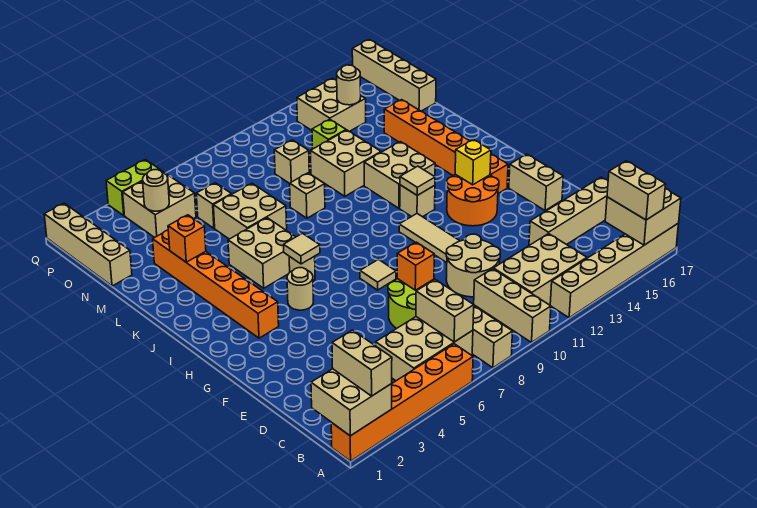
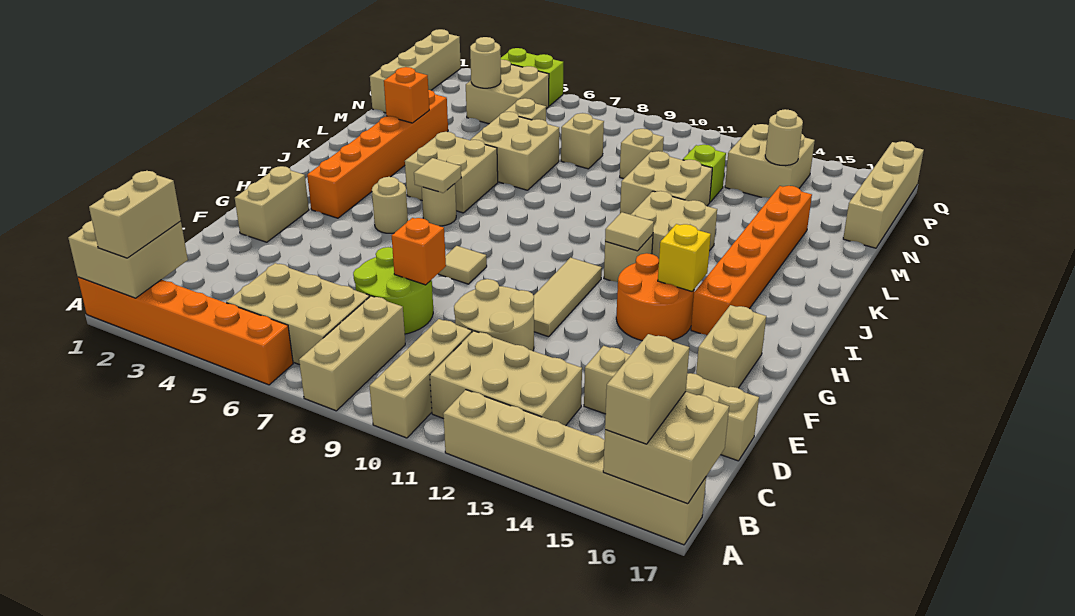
tan 1x2 brick [416,280,474,342] -> tan 1x2 brick moved to [235,166,309,242]
tan 1x1 brick [290,173,325,218] -> tan 1x1 brick moved to [561,113,604,169]

